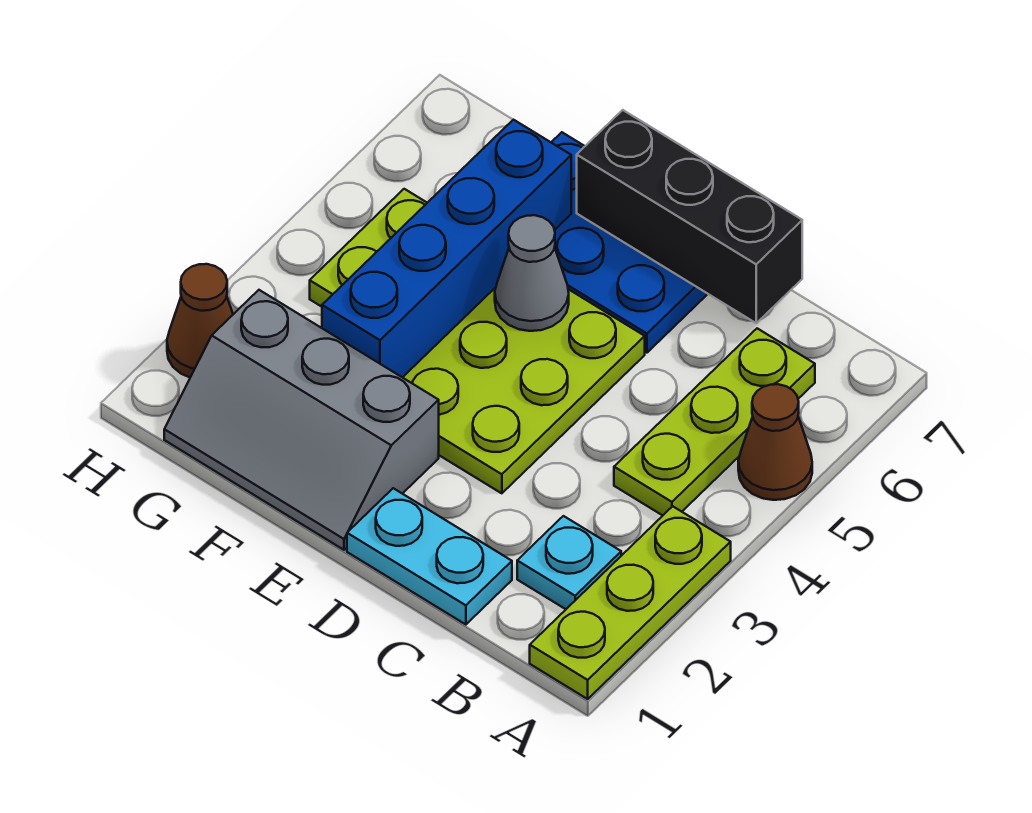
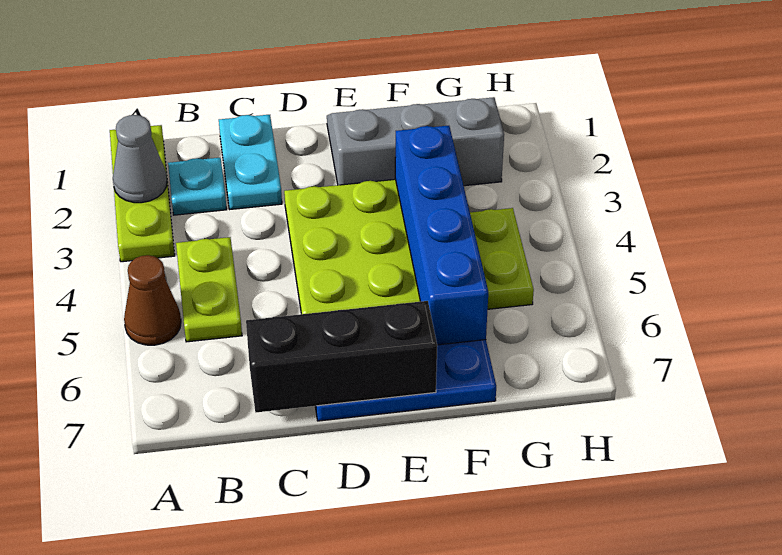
lime 1x3 plate [614,328,815,515] -> lime 1x2 plate [176,237,242,342]
cyan 1x2 plate [347,488,512,625] -> cyan 1x2 plate turned to [219,115,282,209]
grey 1x1 cone [495,215,569,331] -> grey 1x1 cone moved to [113,115,167,203]
brown 1x1 cone [167,264,233,377] -> none

